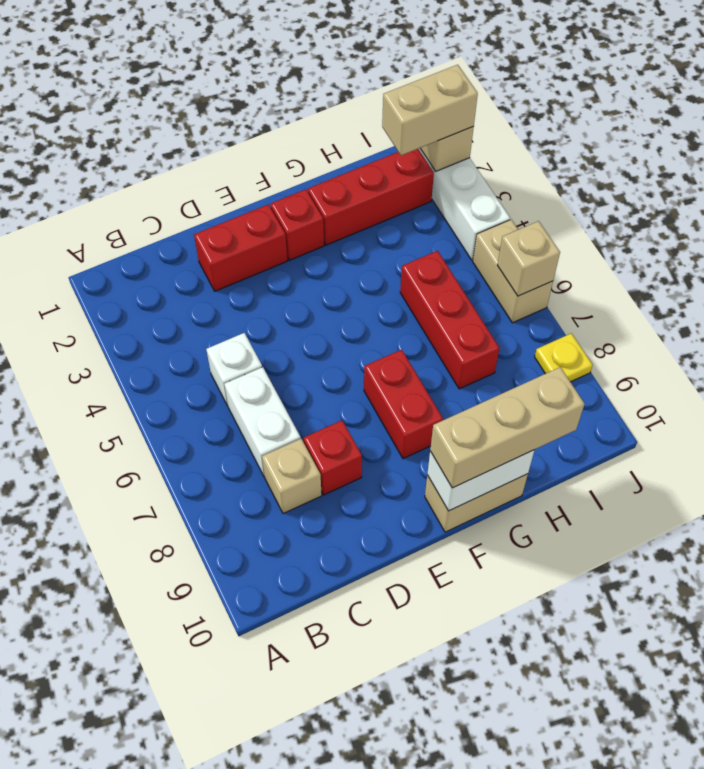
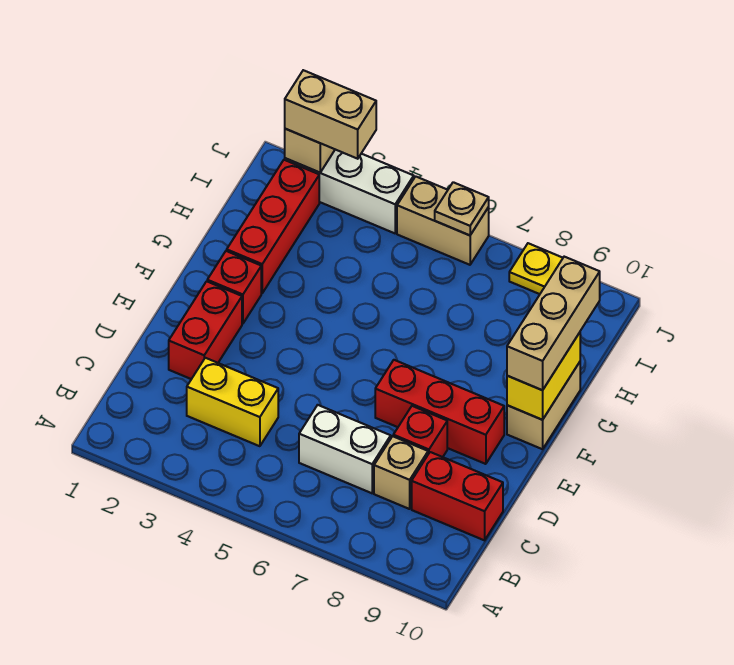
none -> yellow 1x2 brick [187,358,278,446]
white 1x1 brick [206,333,262,406] -> none
red 1x2 brick [364,350,443,459] -> red 1x2 brick moved to [412,452,503,540]
white 1x2 brick [427,450,534,511] -> yellow 1x2 brick [507,333,580,420]
red 1x3 brick [400,251,499,389] -> red 1x3 brick moved to [375,360,504,464]
tan 1x2 brick [382,65,478,155] -> tan 1x2 brick turned to [285,70,376,159]
tan 1x1 brick [497,221,560,296] -> tan 1x1 plate [435,182,489,235]

